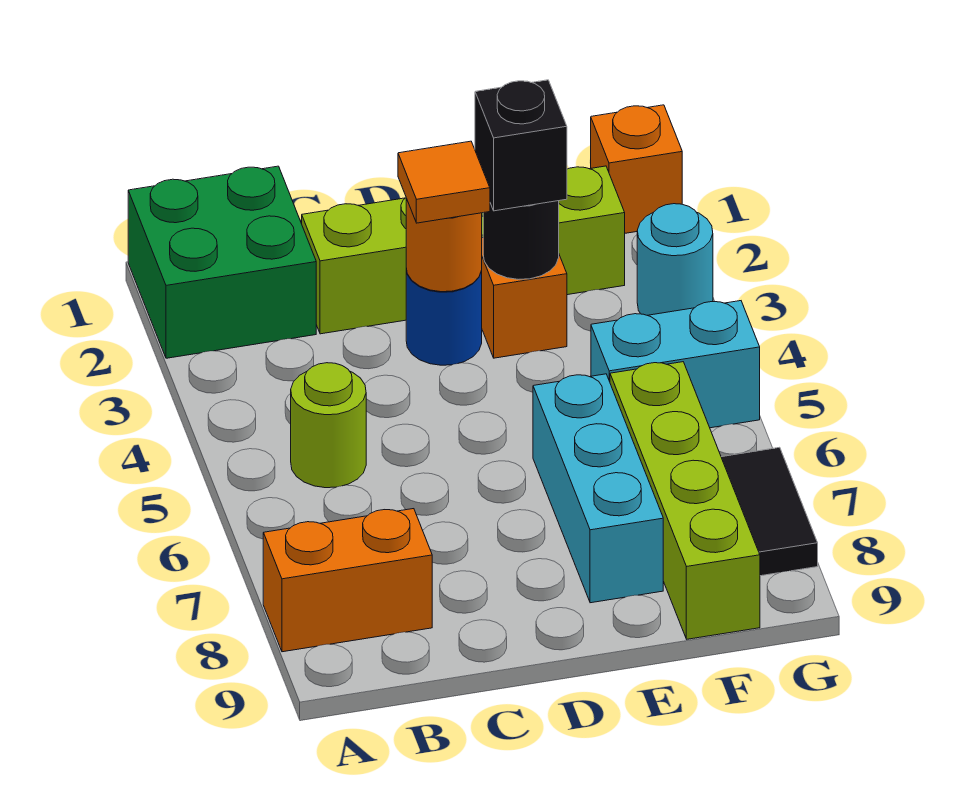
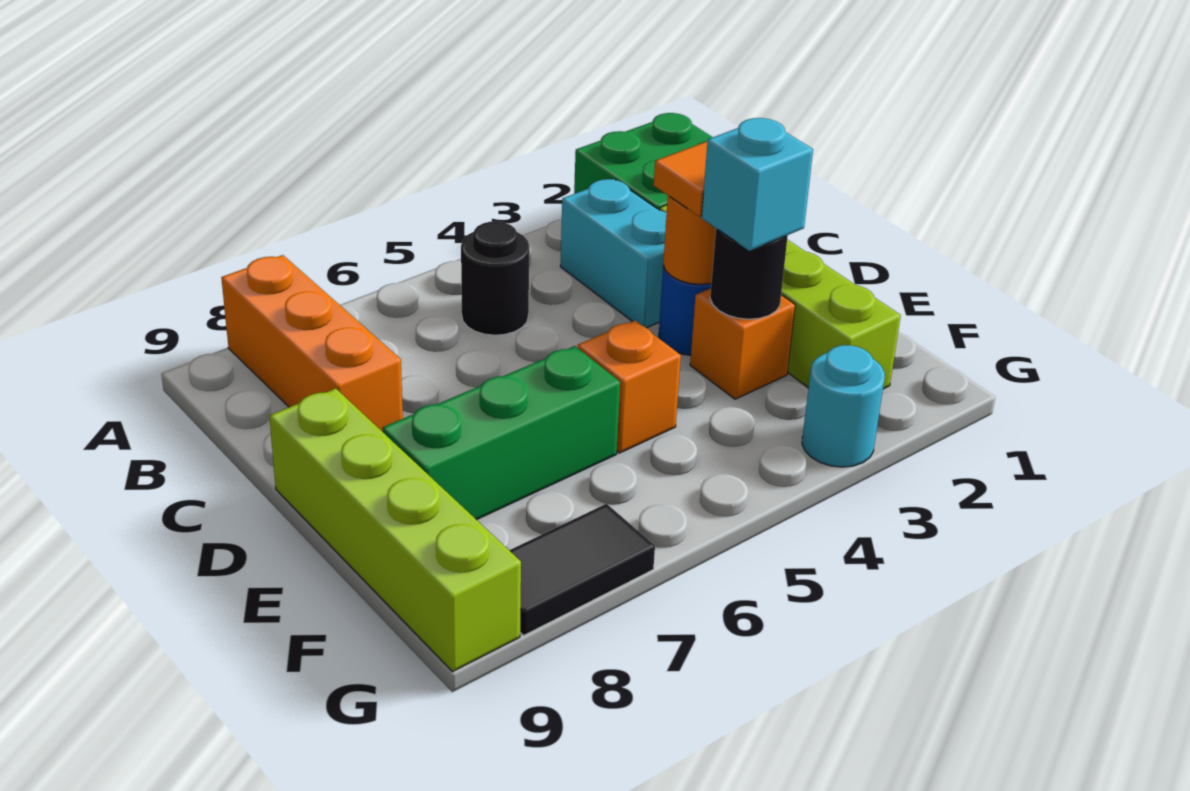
orange 1x2 brick [263,509,432,652] -> orange 1x3 brick [221,255,403,432]
lime 1x1 round brick [291,363,366,488] -> black 1x1 round brick [461,222,529,335]
black 1x1 brick [475,80,567,211] -> cyan 1x1 brick [702,118,813,251]
cyan 1x3 brick [533,374,663,603] -> green 1x3 brick [382,346,620,520]
cyan 1x2 brick [591,301,760,428] -> cyan 1x2 brick moved to [561,179,667,328]
lime 1x4 brick [610,362,760,639] -> lime 1x4 brick turned to [269,388,521,672]
orange 1x1 brick [591,105,682,233] -> orange 1x1 brick moved to [578,321,681,453]

